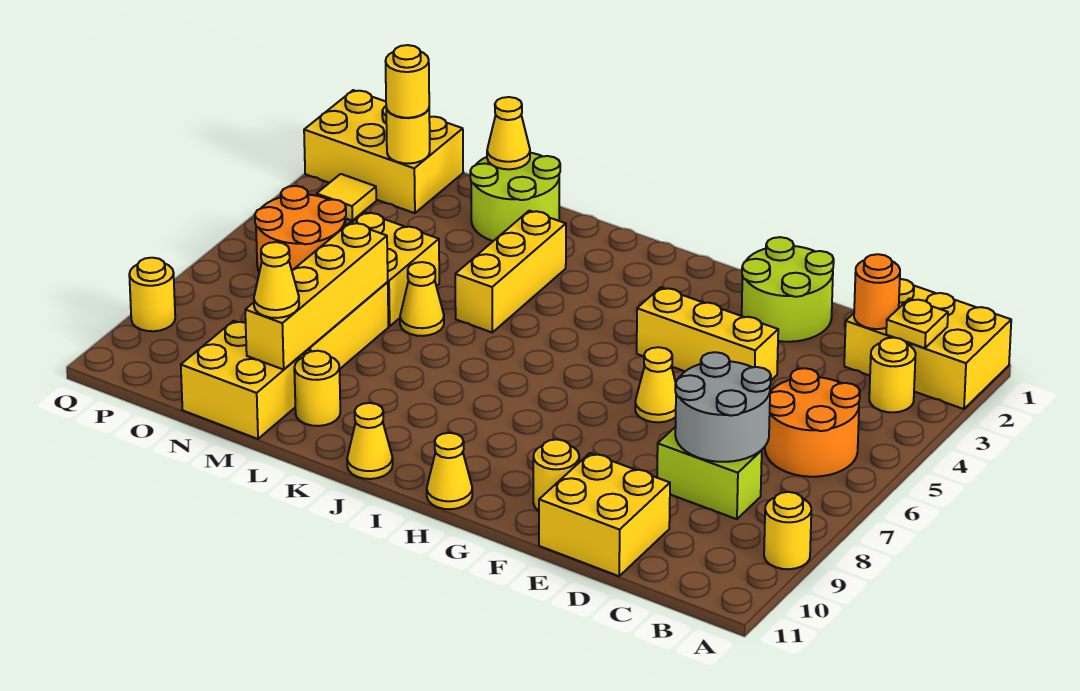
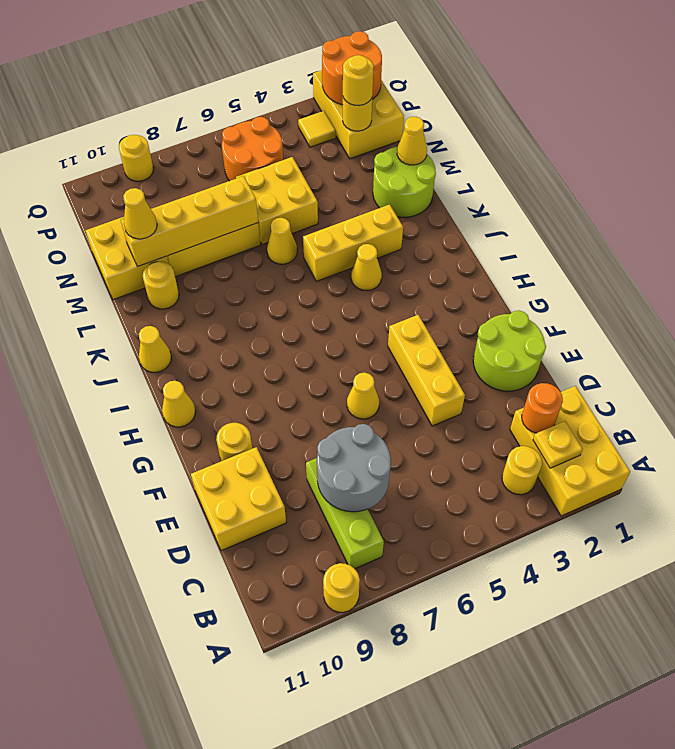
orange 2x2 round brick [765,368,860,477] -> orange 2x2 round brick moved to [322,31,382,105]
lime 1x2 brick [657,427,762,519] -> lime 1x3 brick [306,458,384,569]
none -> yellow 1x1 cone [351,244,382,291]

